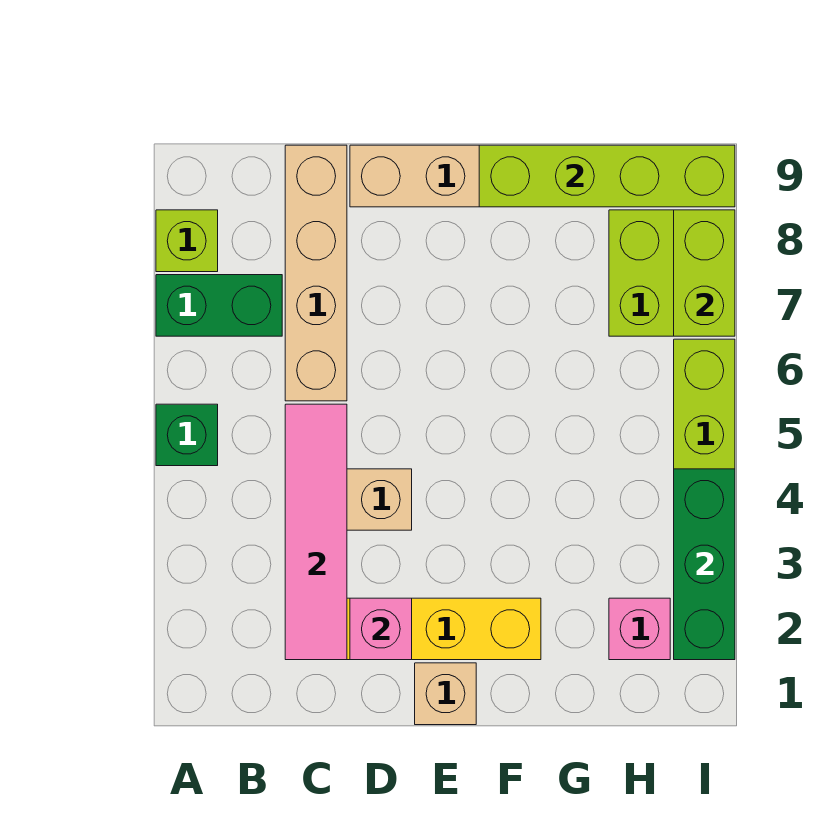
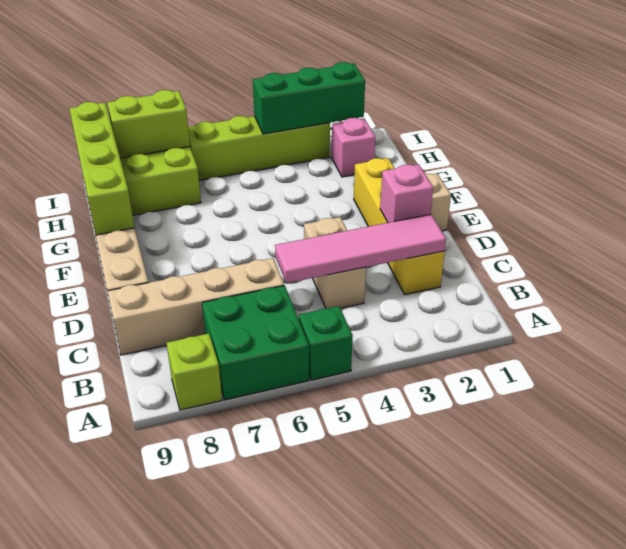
green 1x2 brick [156,275,282,336] -> green 2x2 brick [202,286,309,400]

